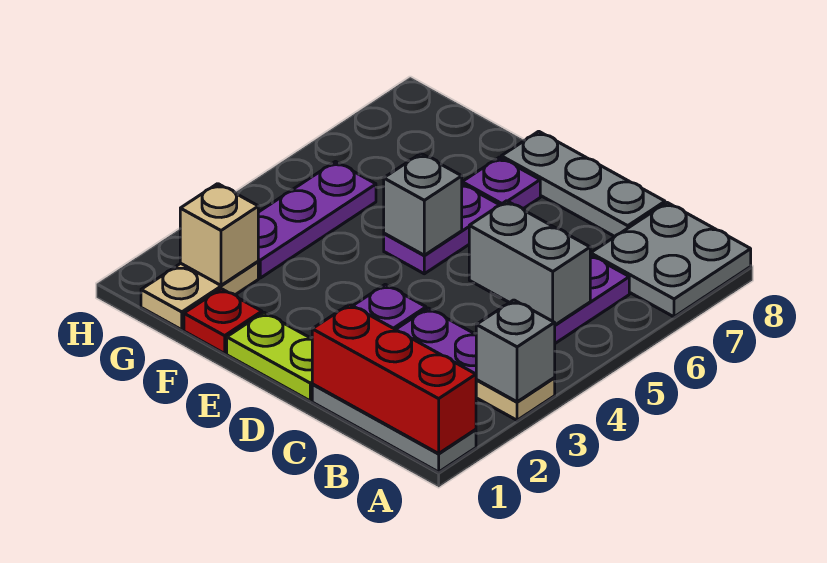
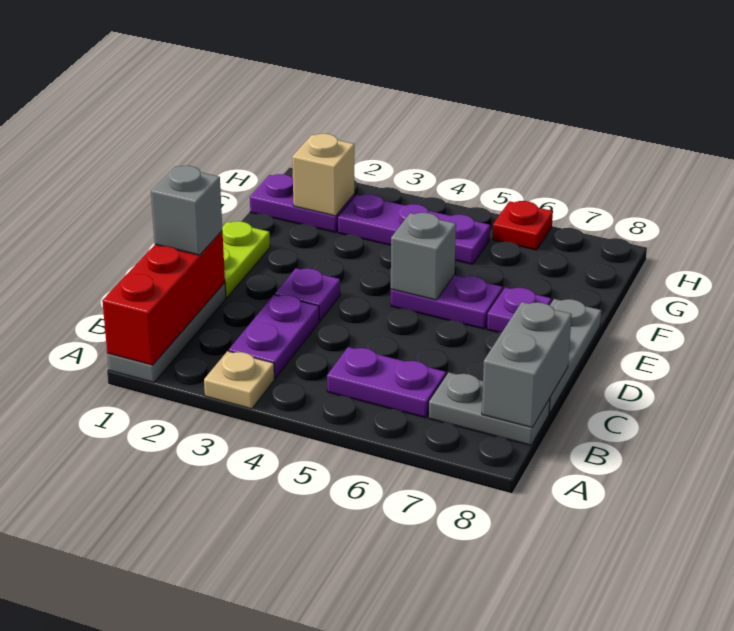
grey 1x1 brick [476,300,555,402] -> grey 1x1 brick moved to [151,166,222,255]
grey 2x2 plate [591,203,751,317] -> grey 1x2 plate [429,373,550,445]
grey 1x2 brick [469,201,590,325] -> grey 1x2 brick moved to [482,302,572,428]
red 1x1 plate [184,289,262,353] -> red 1x1 plate moved to [493,201,553,250]
tan 1x2 plate [141,262,258,330] -> purple 1x2 plate [250,174,355,232]

